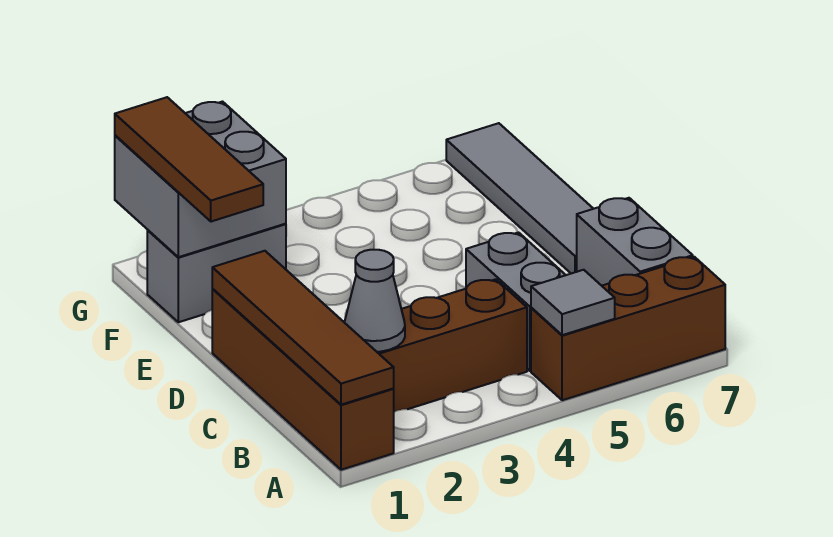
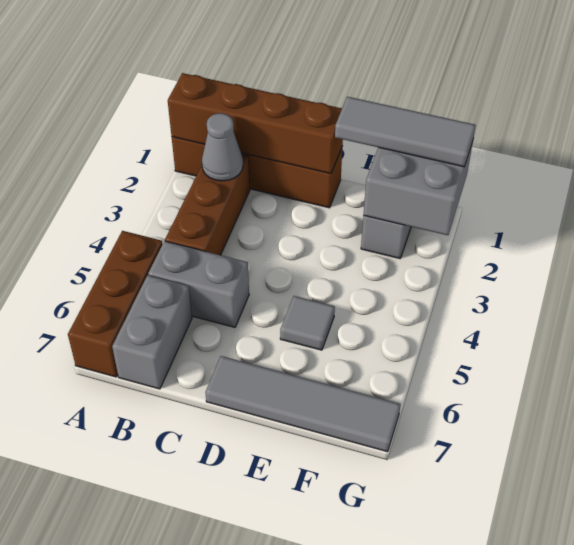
brown 1x4 tile [212,251,394,405] -> brown 1x4 brick [168,73,343,174]
grey 1x1 tile [531,270,615,335] -> grey 1x1 tile moved to [280,296,335,350]
grey 1x2 brick [577,198,693,286] -> grey 1x2 brick turned to [112,275,192,389]
brown 1x3 tile [115,97,263,222] -> grey 1x3 tile [335,97,476,167]

